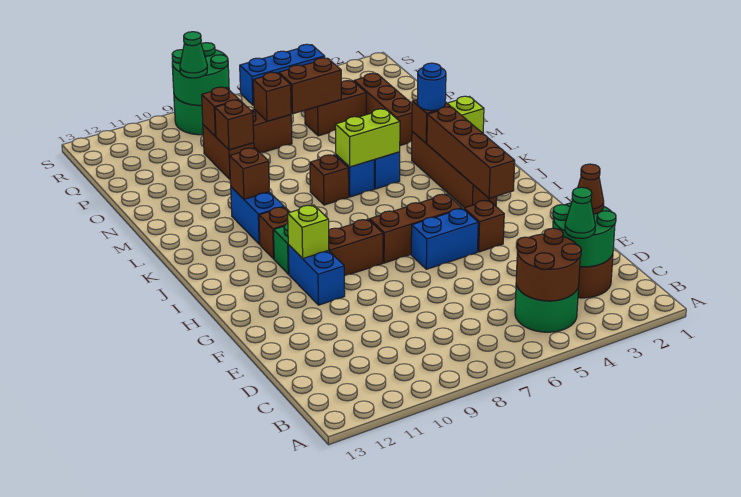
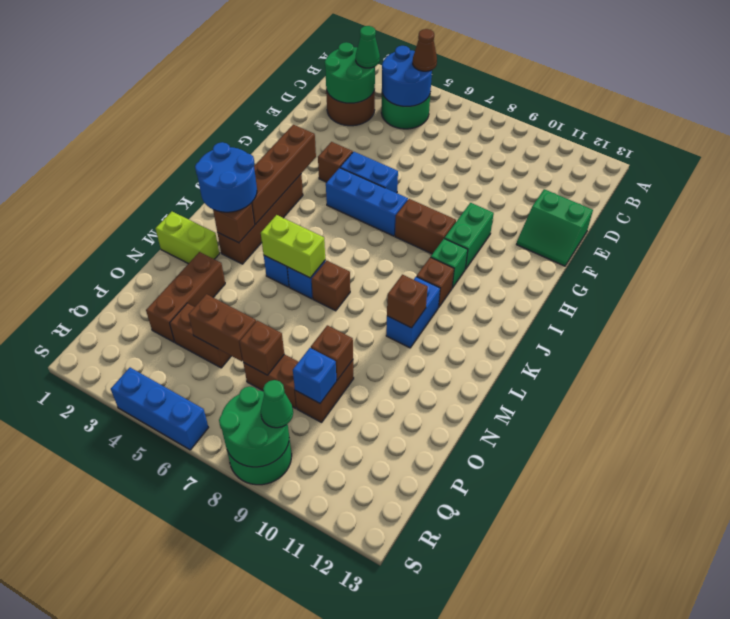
brown 2x2 round brick [516,228,581,301] -> blue 2x2 round brick [382,46,432,106]
brown 1x1 cone [578,164,604,214] -> brown 1x1 cone moved to [413,29,437,71]
none -> green 2x2 slope [517,189,593,266]
blue 1x2 brick [288,245,345,305] -> green 1x2 brick [445,203,494,269]
brown 1x3 brick [369,194,462,263] -> blue 1x3 brick [326,168,408,236]
lime 1x1 brick [288,205,329,259] -> none
blue 1x1 round brick [417,63,446,111] -> blue 2x2 round brick [195,142,257,212]
brown 1x1 brick [202,87,239,136] -> blue 1x1 brick [293,348,337,403]

